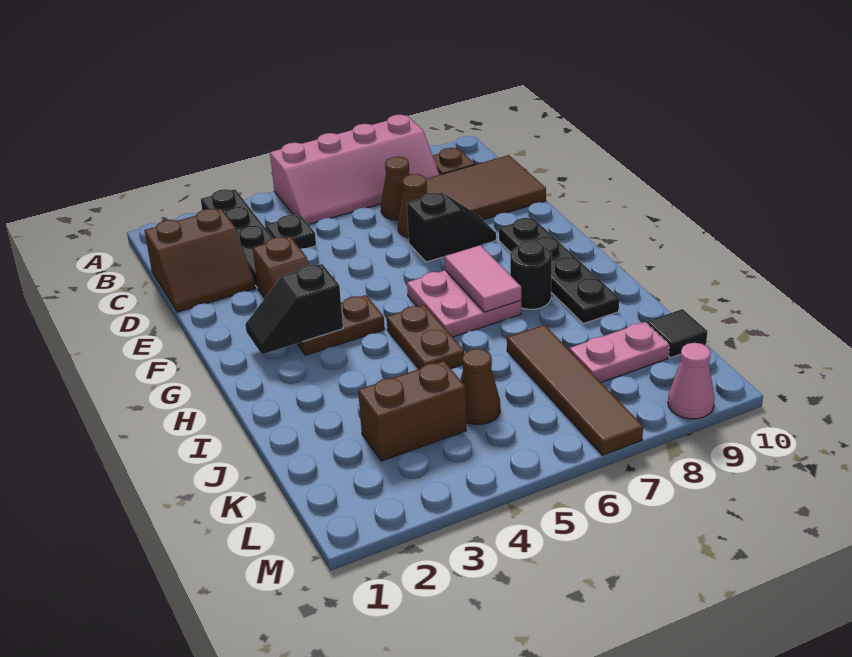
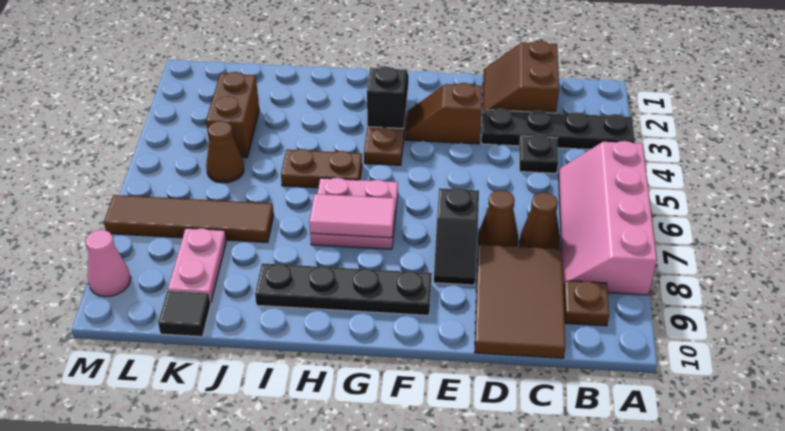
black 1x1 round brick [510,240,552,309] -> none

